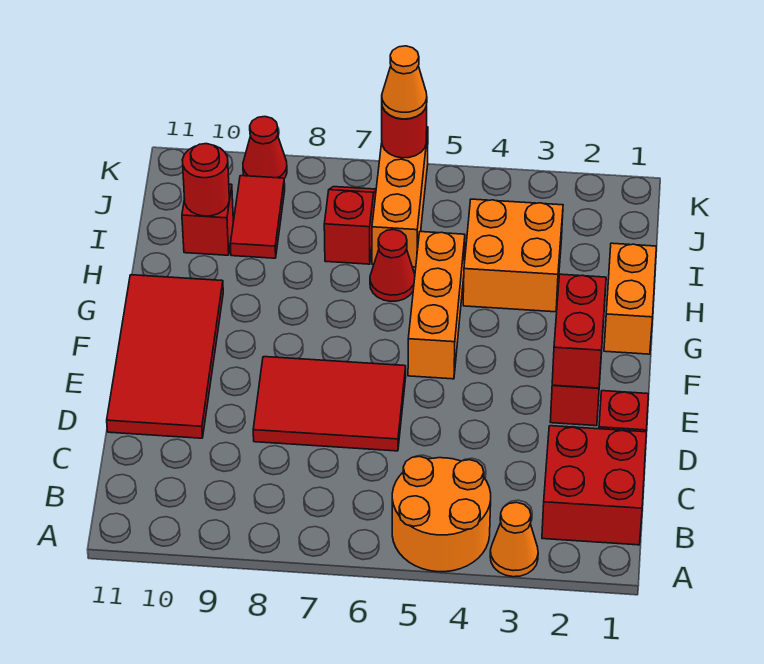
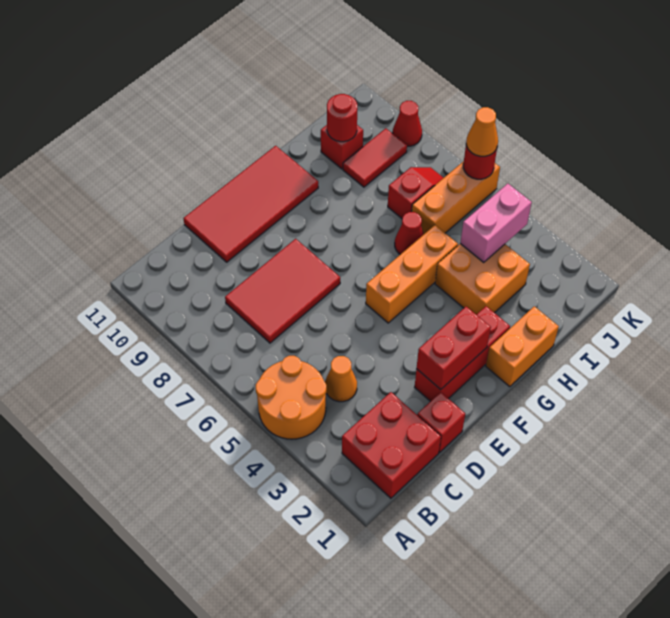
orange 1x1 cone [490,502,538,577] -> orange 1x1 cone moved to [325,356,357,402]
red 2x3 tile [253,357,406,451] -> red 2x3 tile turned to [225,239,340,343]
none -> pink 1x2 brick [460,184,532,262]

